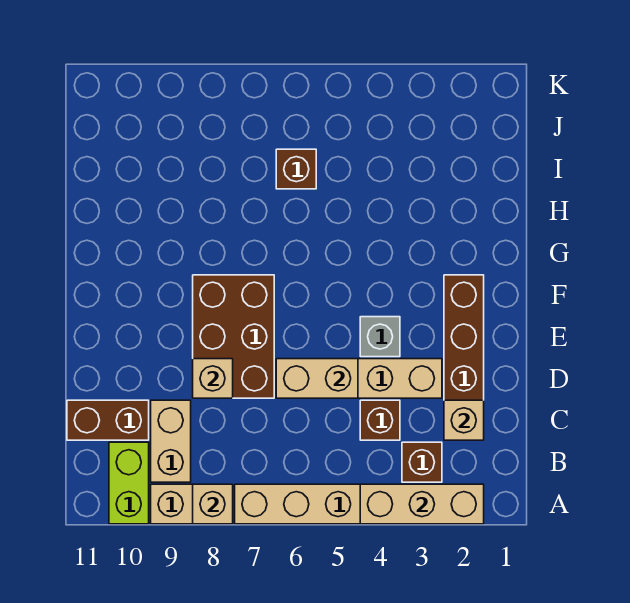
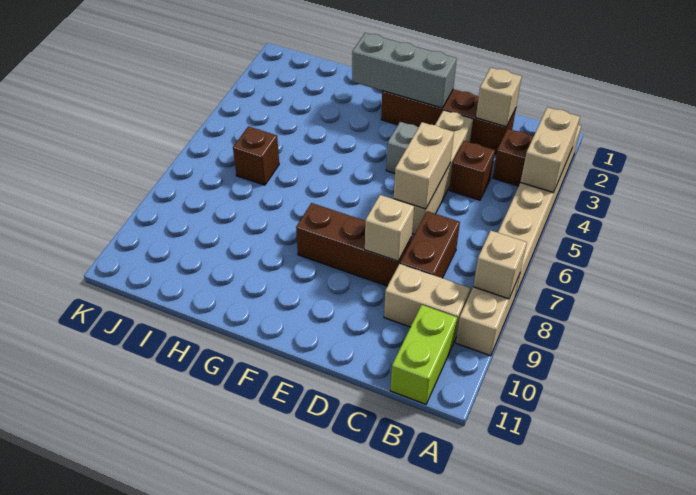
tan 1x3 brick [360,484,484,524] -> tan 1x2 brick [520,107,580,193]
lime 1x2 brick [109,442,149,524] -> lime 1x2 brick turned to [390,305,457,404]
brown 1x2 brick [67,400,149,440] -> brown 1x2 brick moved to [400,211,460,278]
brown 2x3 brick [193,275,274,398] -> brown 1x3 brick [296,203,412,286]
none -> grey 1x3 brick [352,33,457,108]

